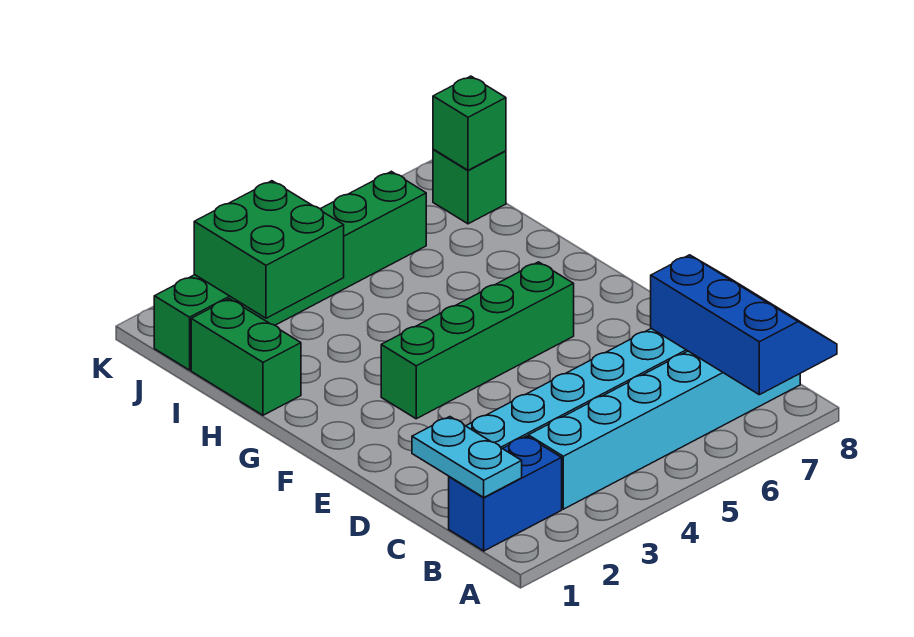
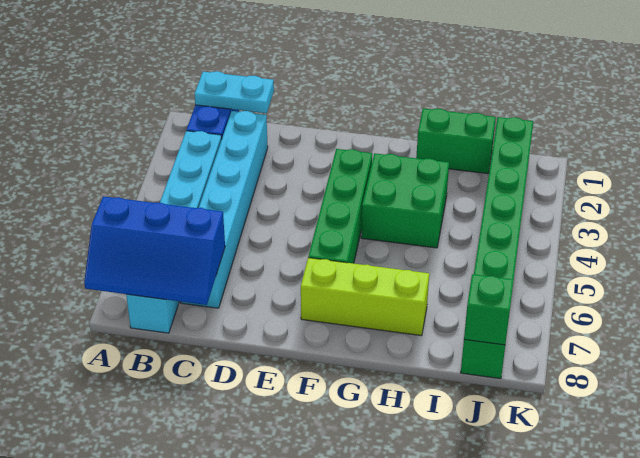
none -> lime 1x3 brick [301,258,429,336]
green 2x2 brick [194,181,344,318] -> green 2x2 brick moved to [361,153,449,248]

